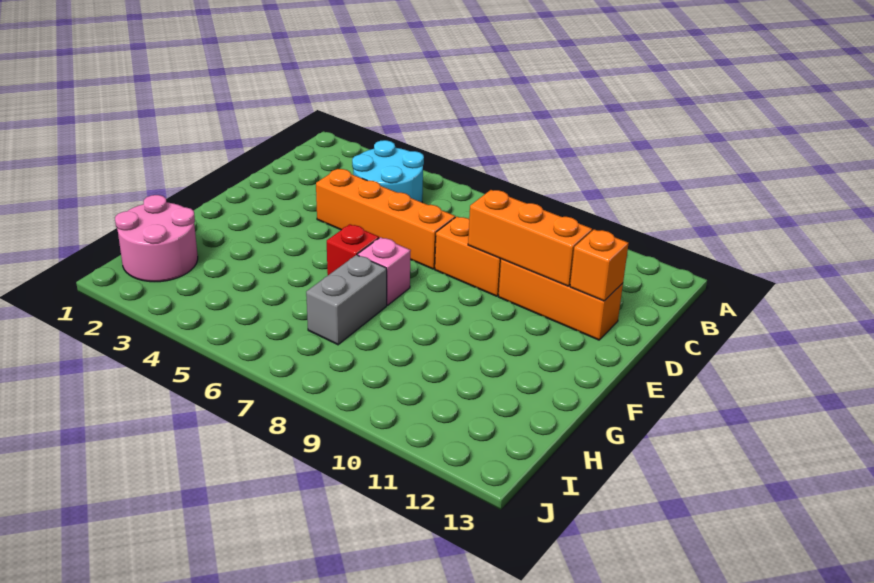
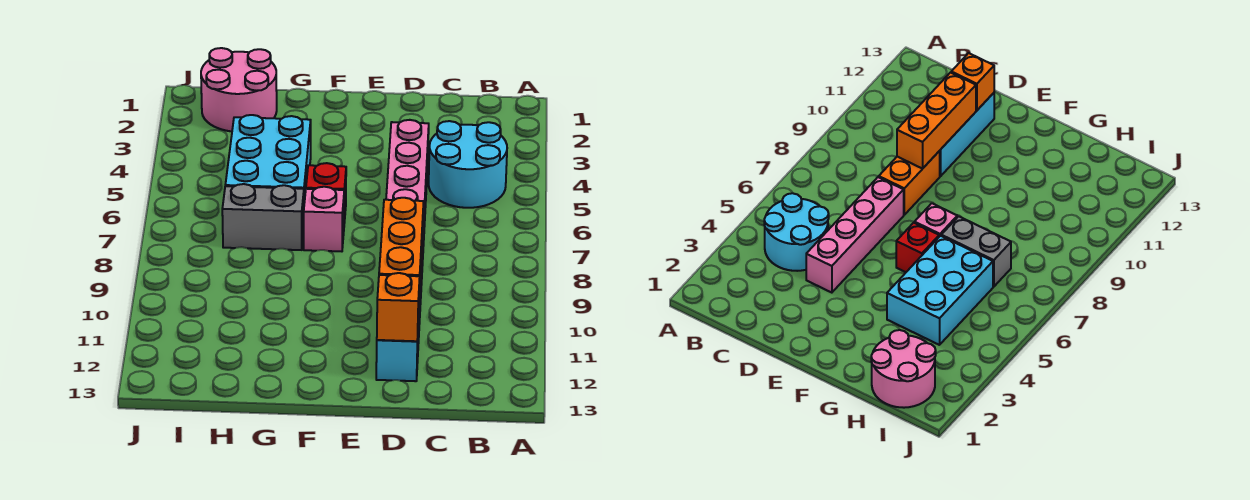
orange 1x4 brick [316,169,455,269] -> pink 1x4 brick [386,120,429,246]
orange 1x3 brick [499,259,623,340] -> cyan 1x3 brick [376,282,421,381]
none -> cyan 2x3 brick [225,115,311,203]

